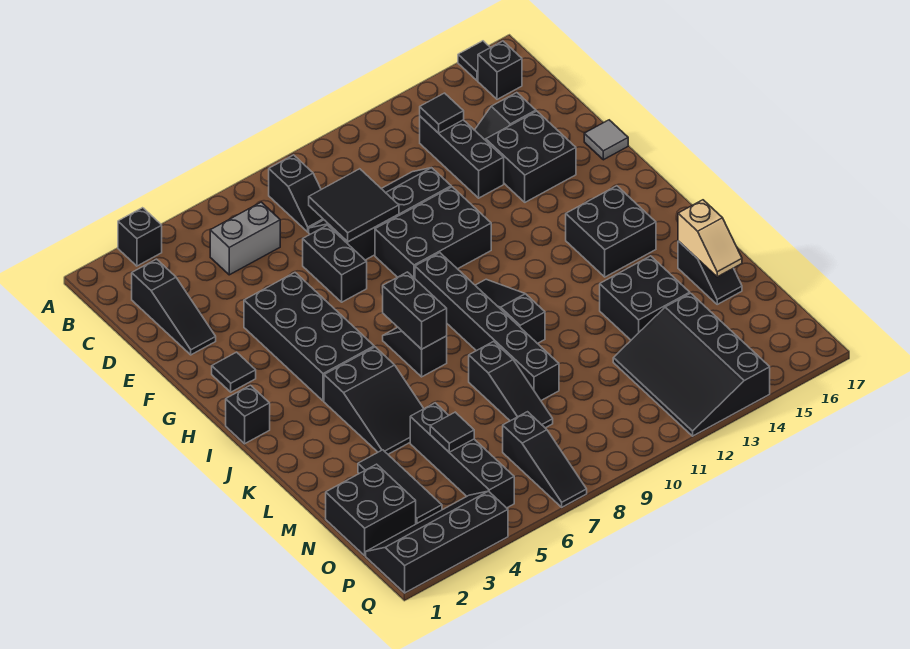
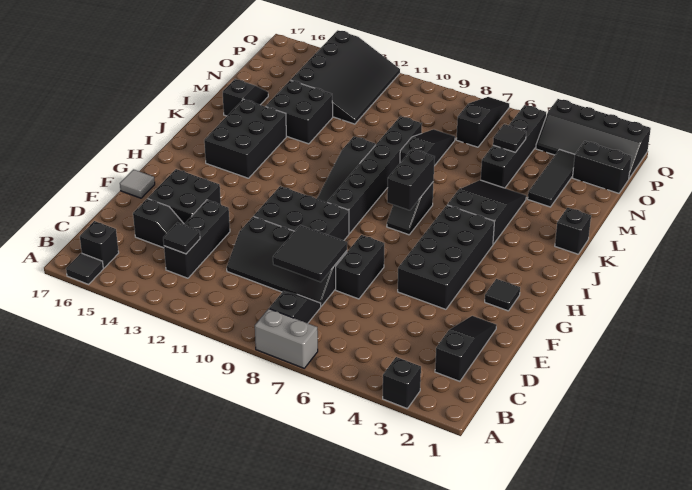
grey 1x2 brick [210,202,280,275] -> grey 1x2 brick moved to [255,309,318,368]
black 1x1 brick [226,385,270,444] -> black 1x1 brick moved to [555,208,591,254]
black 2x2 brick [566,186,656,277] -> black 2x3 brick [204,99,286,178]
tan 1x2 slope [678,200,742,277] -> none
black 2x2 brick [326,464,416,555] -> black 1x2 brick [572,141,632,193]

